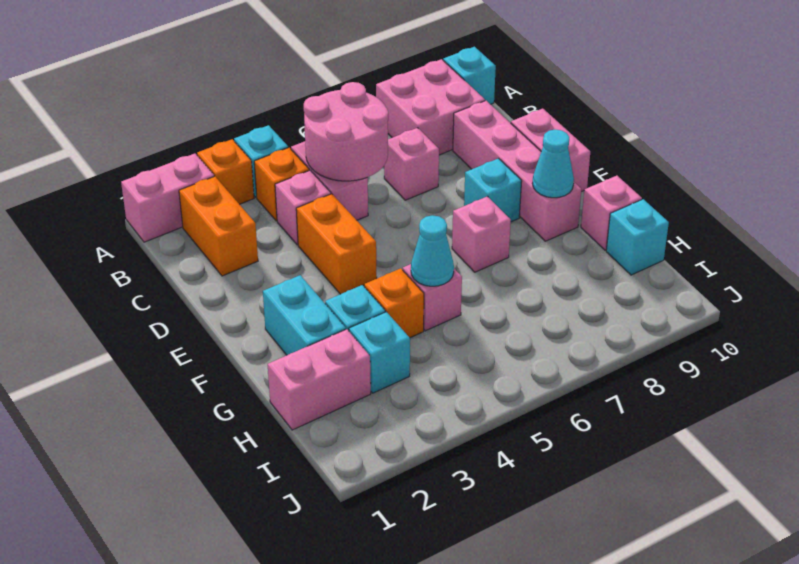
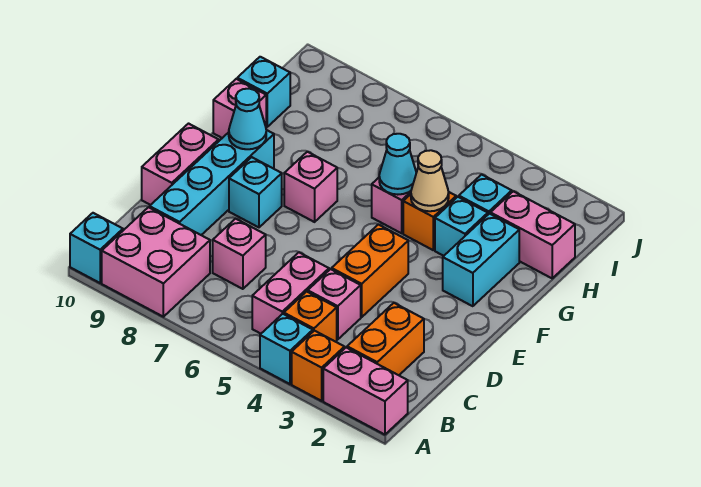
pink 2x2 round brick [304,82,388,181] -> none
pink 1x4 brick [453,101,581,241] -> cyan 1x4 brick [149,130,274,235]
none -> tan 1x1 cone [411,150,449,211]

